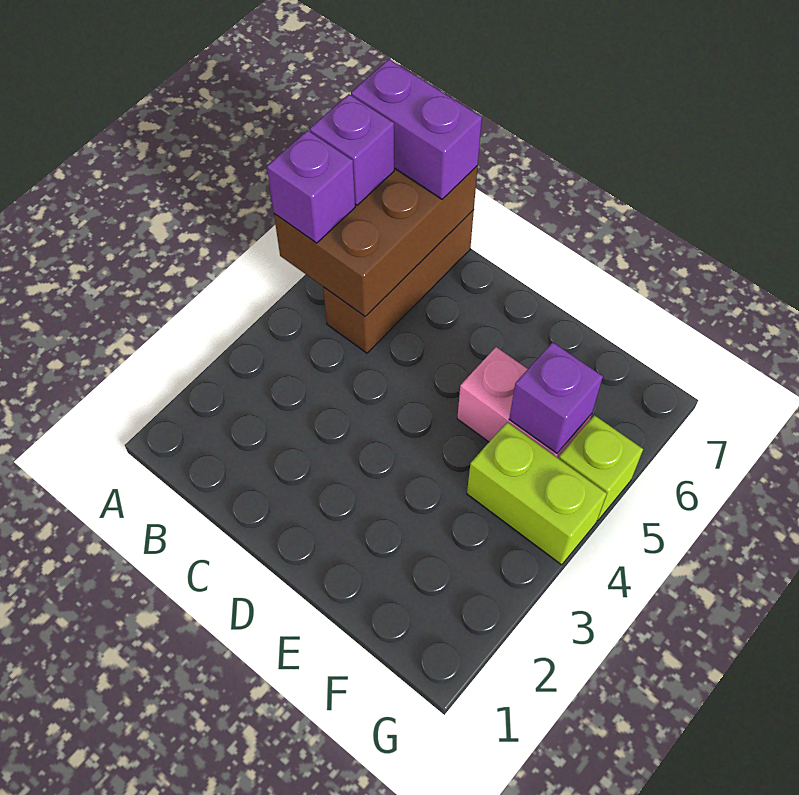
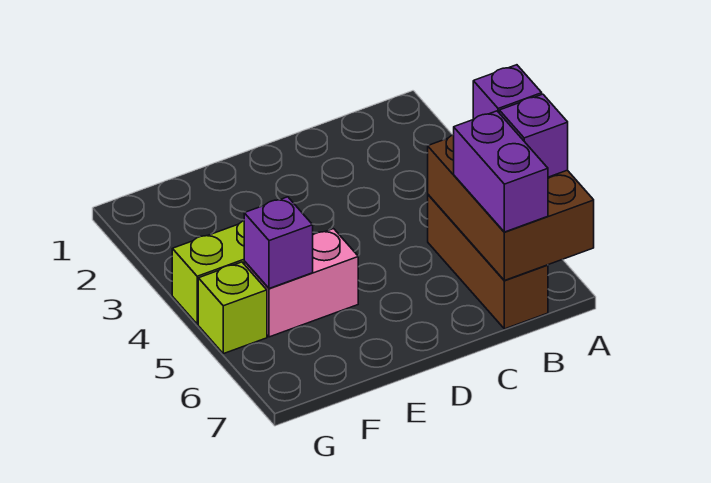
purple 1x2 brick [351,59,482,199] -> purple 1x2 brick turned to [454,111,548,232]

